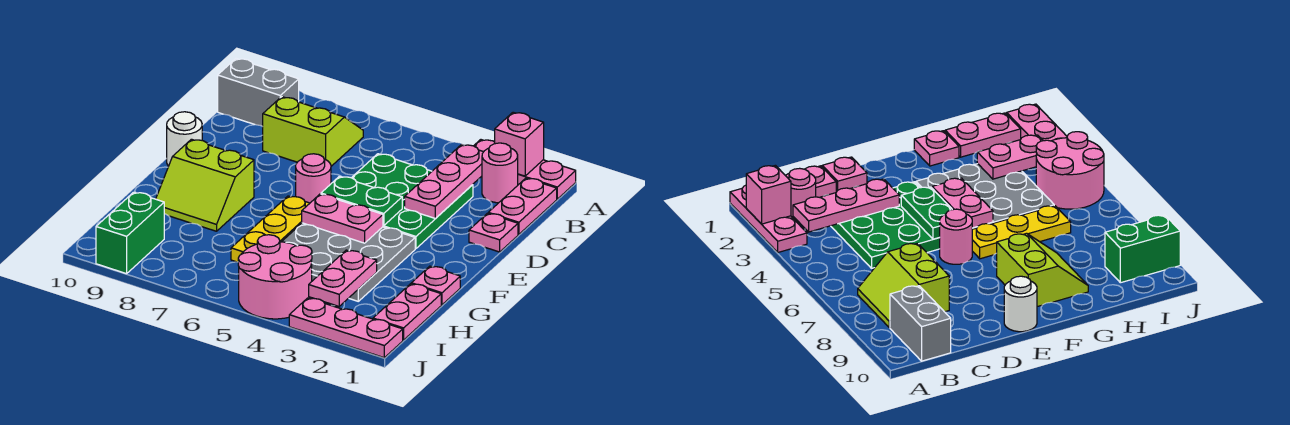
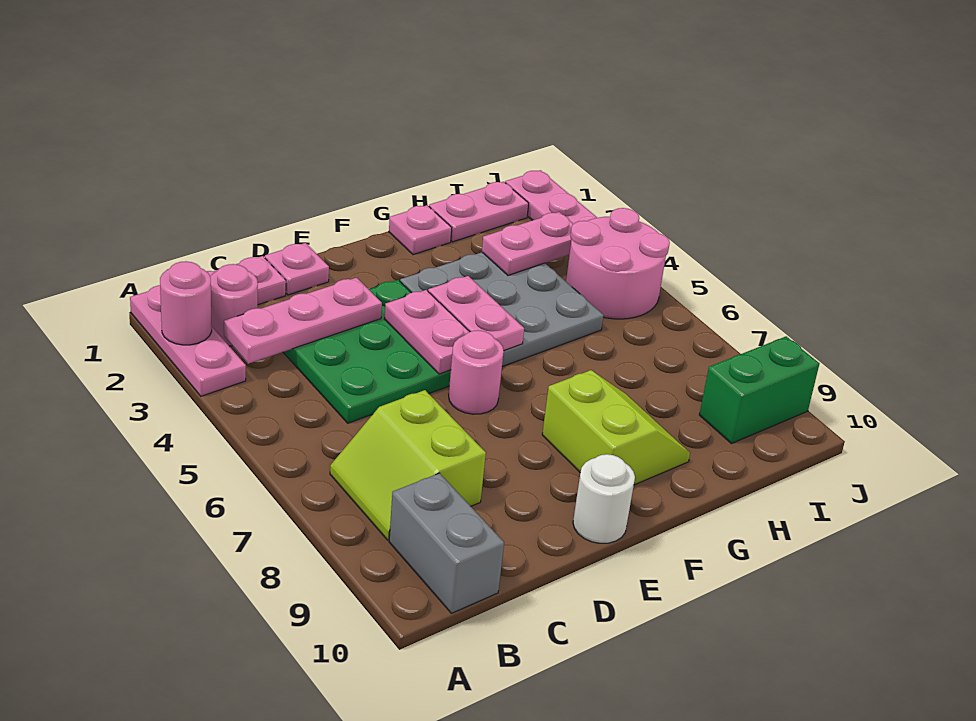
pink 1x1 brick [495,112,544,176] -> pink 1x1 round brick [160,261,212,345]
green 1x2 plate [321,176,402,226] -> pink 1x2 plate [385,290,470,374]
yellow 1x3 plate [231,196,310,262] -> none

